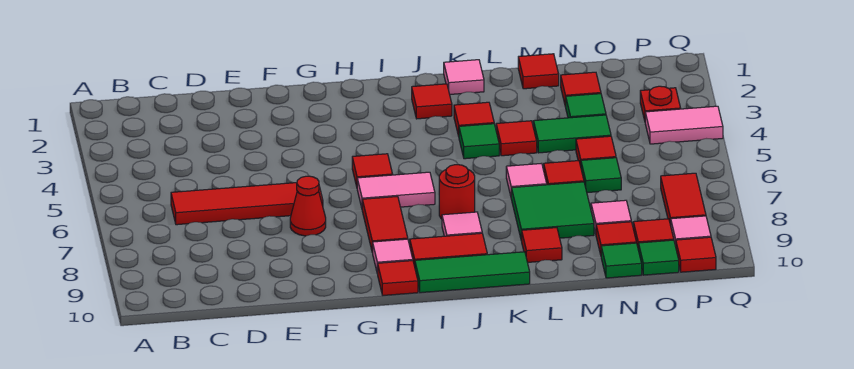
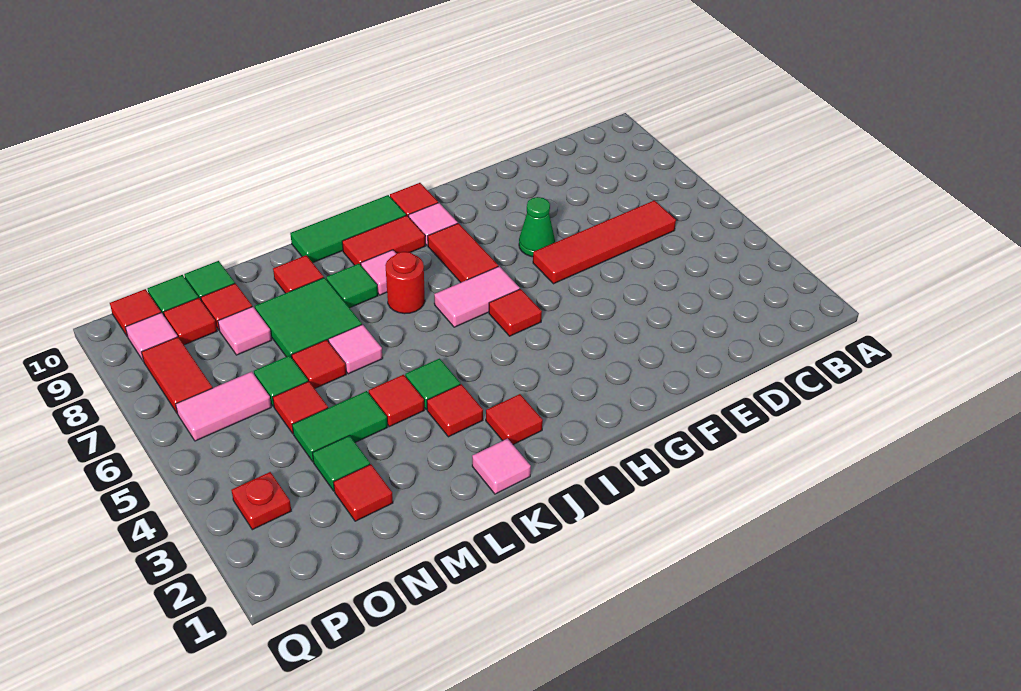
red 1x1 cone [290,176,326,236] -> green 1x1 cone [519,197,555,257]
none -> green 1x1 tile [326,264,378,308]
red 1x1 tile [518,54,559,89] -> none
pink 1x2 tile [645,106,723,144] -> pink 1x2 tile moved to [176,372,271,441]

